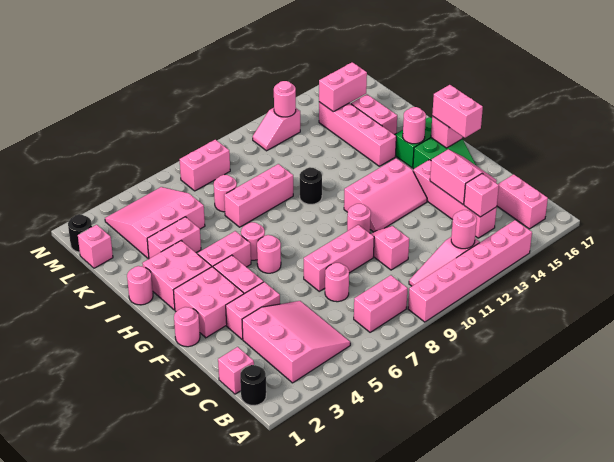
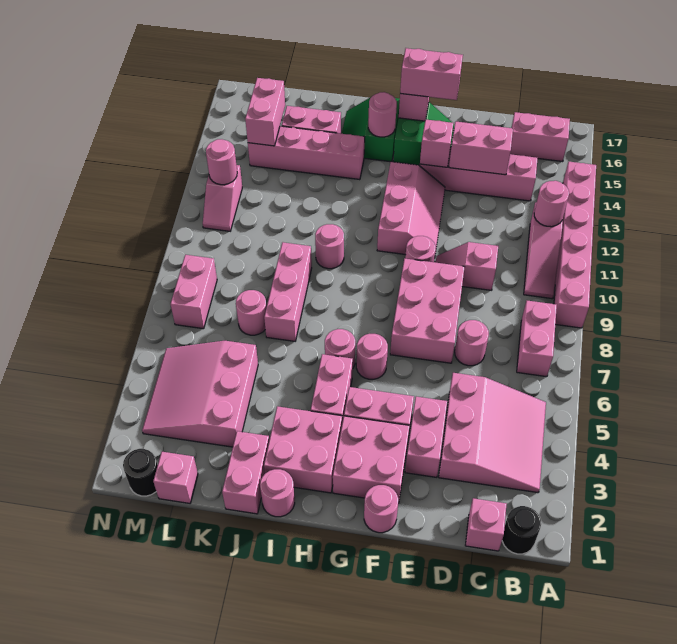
pink 3x3 slope [242,301,350,383] -> pink 3x3 slope turned to [439,373,546,493]
pink 1x1 brick [464,174,499,217] -> pink 1x1 brick moved to [420,119,453,167]
pink 1x3 brick [304,225,374,291] -> pink 2x3 brick [390,259,465,363]
black 1x1 round brick [300,167,322,204] -> pink 1x1 round brick [315,224,344,269]
pink 1x2 brick [147,217,201,259] -> pink 1x2 brick moved to [222,431,269,514]

